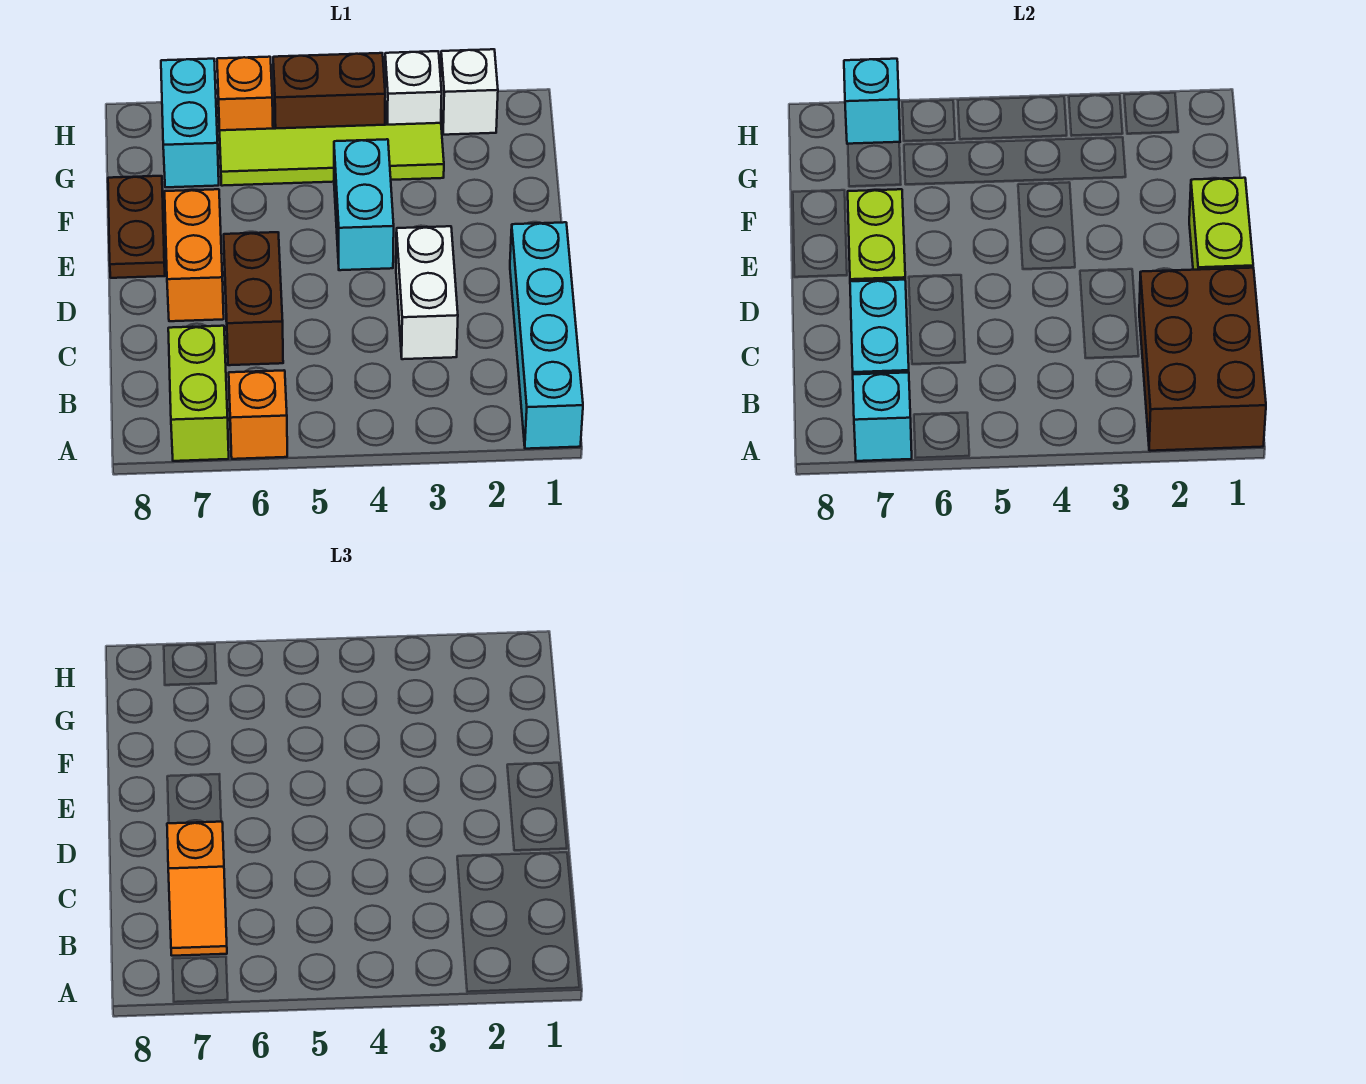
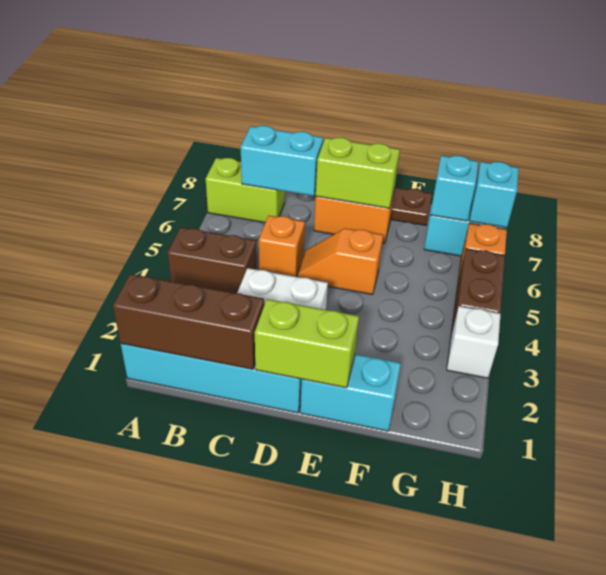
brown 2x3 brick [1139,268,1266,451] -> brown 1x3 brick [113,274,264,369]
orange 1x1 brick [229,370,287,459] -> orange 1x1 brick moved to [259,216,305,277]
cyan 1x1 brick [853,373,912,461] -> cyan 1x1 brick moved to [430,156,478,221]
orange 1x2 slope [167,822,227,956] -> orange 1x2 slope moved to [297,228,383,295]
brown 1x2 brick [224,232,283,365] -> brown 1x2 brick moved to [168,227,257,293]
cyan 1x2 brick [334,139,394,270] -> cyan 1x2 brick moved to [300,354,401,431]
lime 1x4 tile [220,123,444,186] -> none
white 1x1 brick [441,49,498,135] -> none

